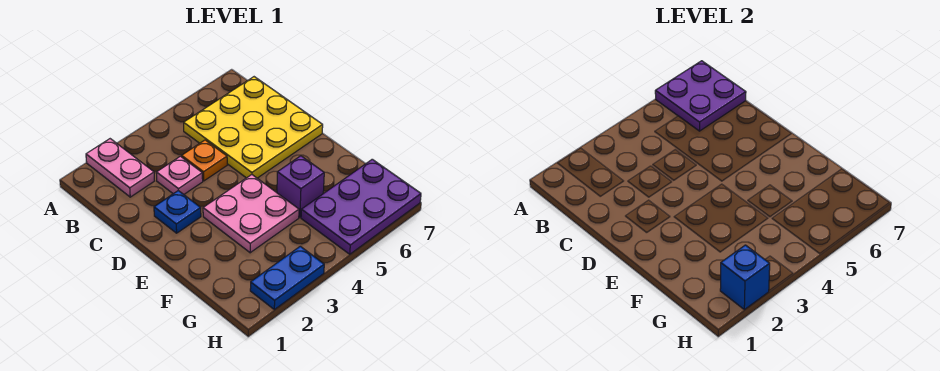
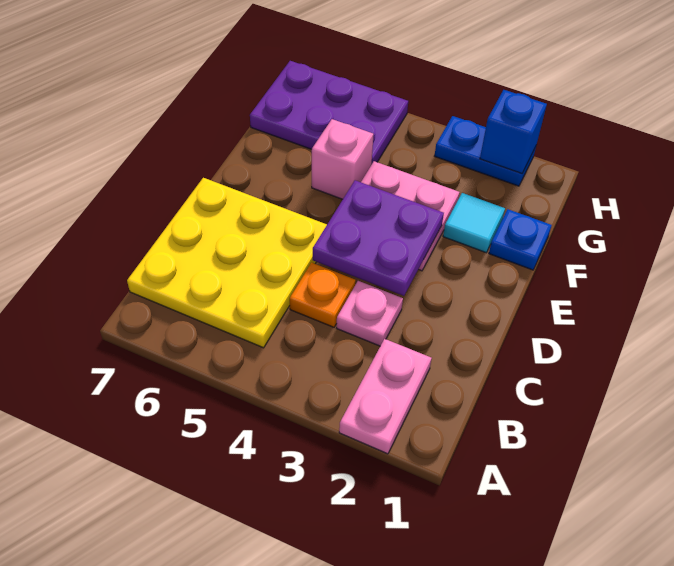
purple 2x2 plate [655,61,746,131] -> purple 2x2 plate moved to [313,180,444,296]
blue 1x1 plate [154,191,201,233] -> blue 1x1 plate moved to [489,209,552,270]
none -> cyan 1x1 tile [443,193,505,253]
purple 1x1 brick [277,156,324,217] -> pink 1x1 brick [312,119,374,199]

